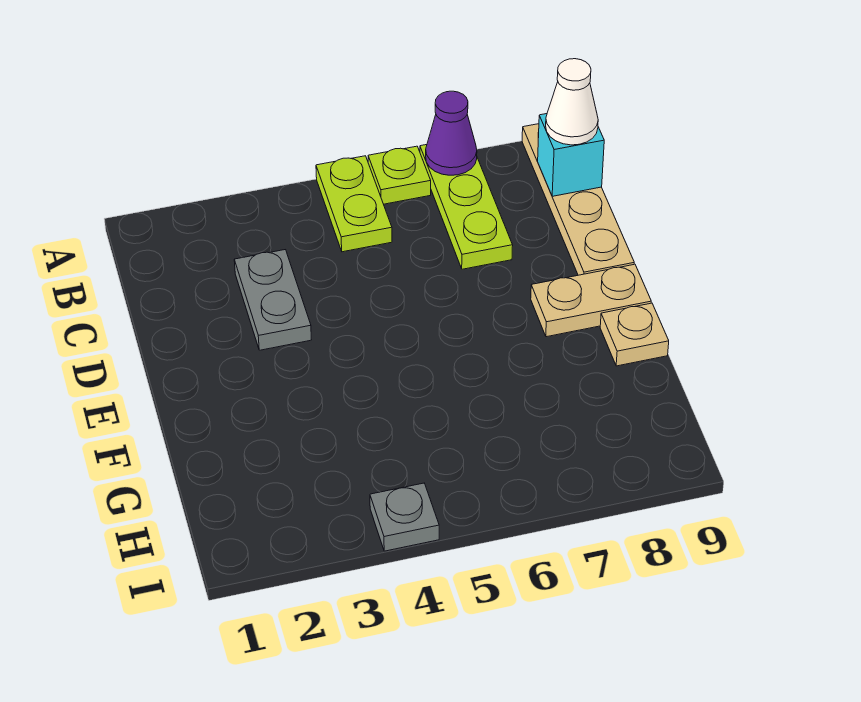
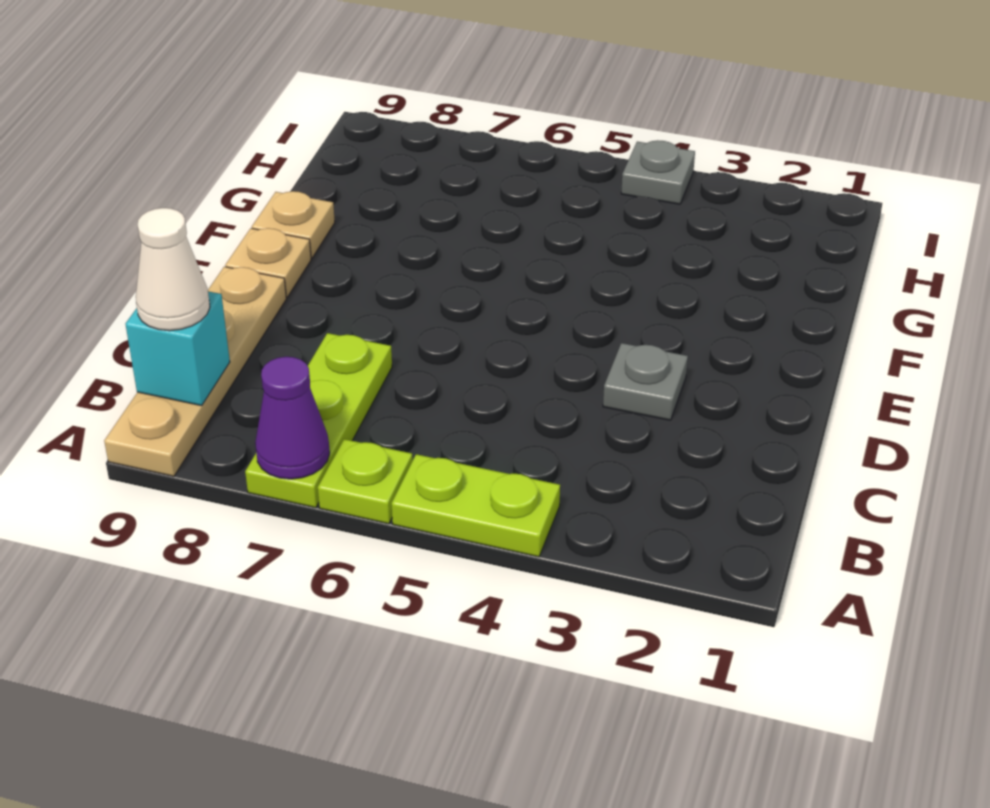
lime 1x2 plate [316,156,392,252] -> lime 1x2 plate turned to [392,454,560,557]
grey 1x2 plate [234,250,311,350] -> grey 1x1 plate [603,343,688,420]
tan 1x2 plate [531,264,651,337] -> tan 1x1 plate [225,228,311,297]

